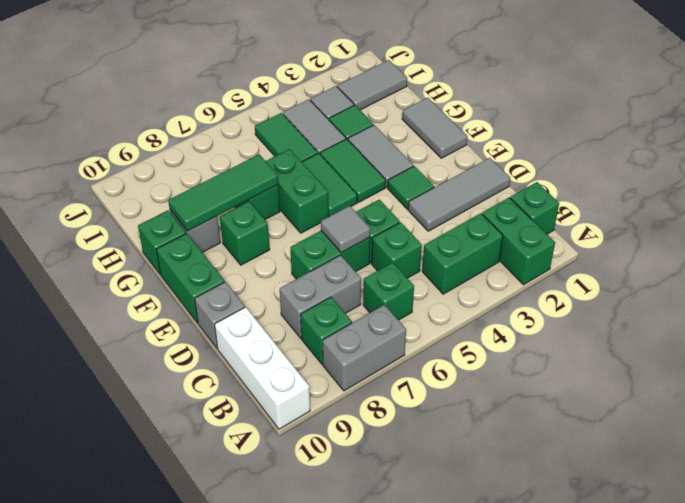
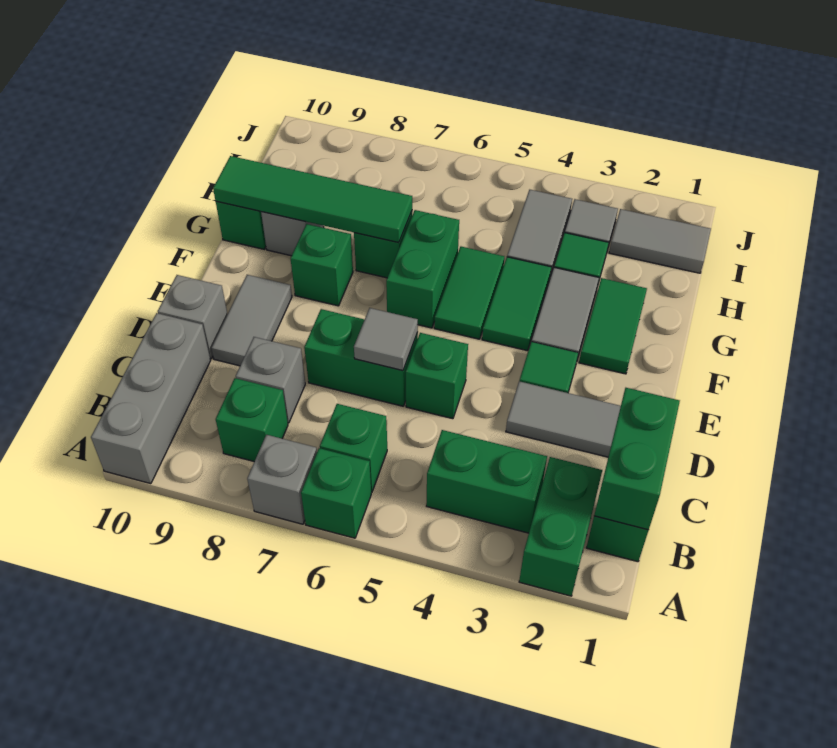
grey 1x2 brick [323,305,406,391] -> grey 1x1 brick [247,435,317,524]
white 1x3 brick [215,307,310,429] -> grey 1x3 brick [91,313,211,484]
green 1x1 brick [372,222,422,278] -> green 1x1 brick moved to [301,448,371,538]
grey 1x2 brick [280,255,361,338] -> grey 1x1 brick [236,337,305,423]
green 1x2 brick [156,233,225,323] -> green 1x2 brick moved to [594,388,680,530]
grey 1x2 tile [402,98,468,158] -> grey 1x2 tile moved to [211,275,292,366]
green 1x3 tile [168,154,278,231] -> green 1x4 tile [213,156,412,243]
green 1x2 tile [255,113,318,162] -> green 1x2 tile moved to [579,278,647,374]

